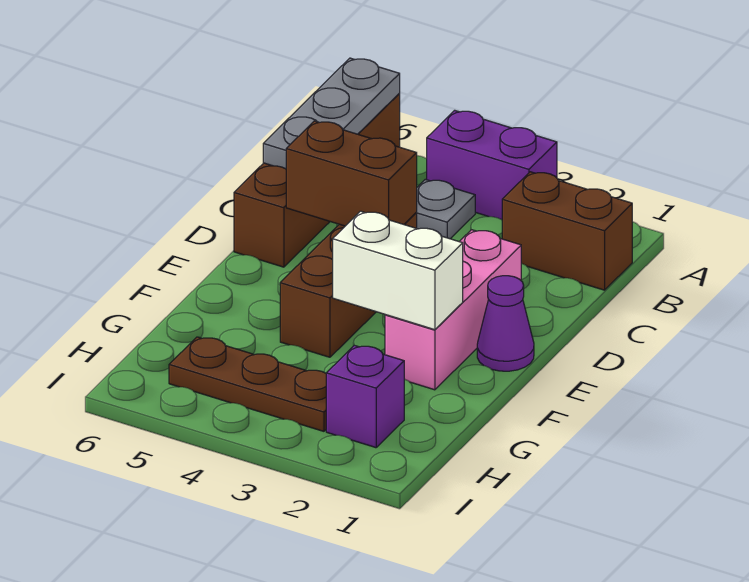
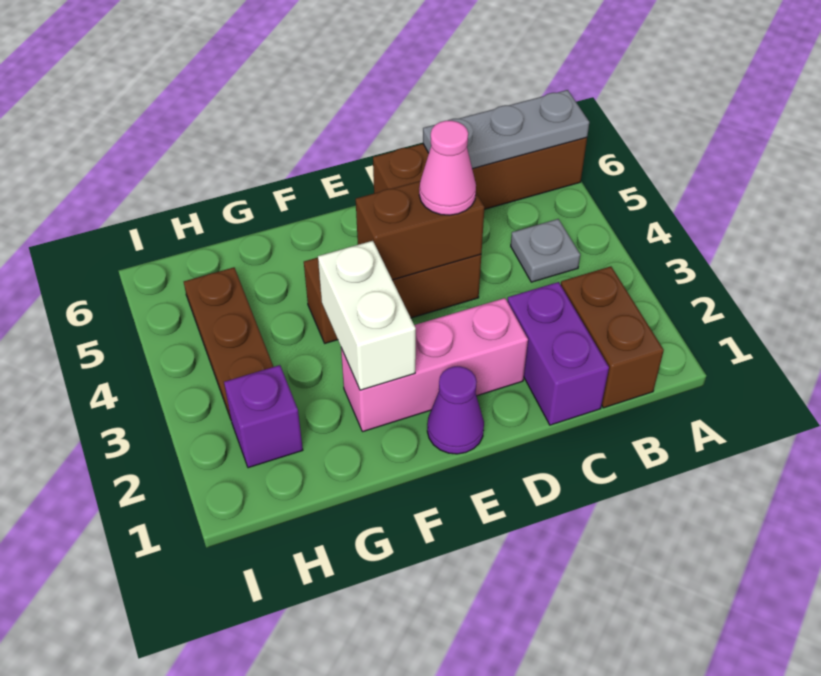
purple 1x2 brick [427,110,557,220] -> purple 1x2 brick moved to [507,282,609,425]
brown 1x2 brick [286,121,417,226] -> brown 1x2 brick turned to [356,181,484,280]
none -> pink 1x1 cone [419,121,476,215]

